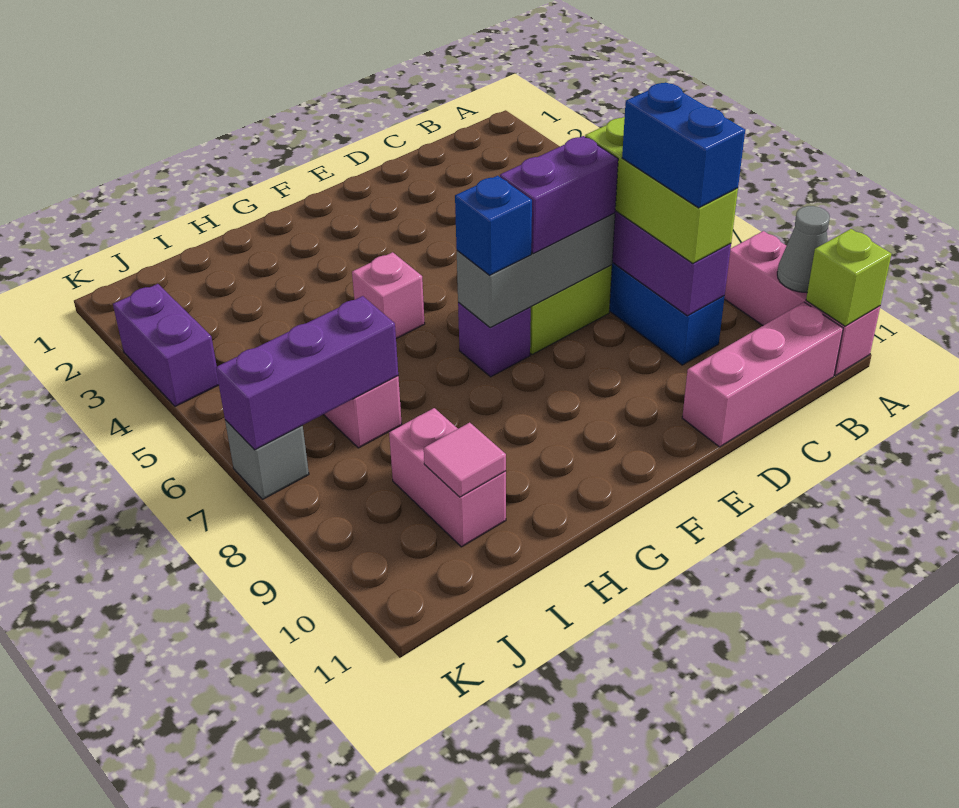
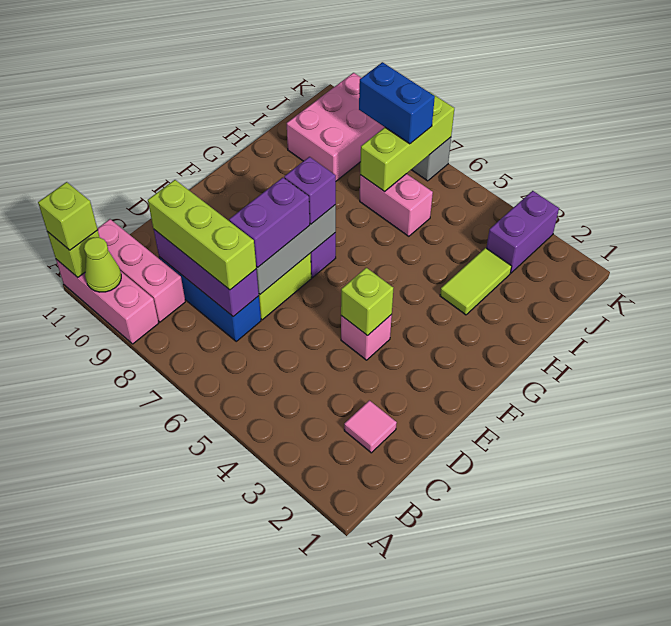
grey 1x1 cone [777,206,830,292] -> lime 1x1 cone [84,237,121,292]
none -> lime 1x1 brick [38,182,98,250]
pink 1x3 brick [682,302,843,447] -> pink 1x3 brick turned to [97,219,185,322]
blue 1x2 brick [622,82,745,208] -> blue 1x2 brick moved to [359,62,435,144]
none -> lime 1x1 brick [341,268,393,336]
blue 1x1 brick [455,176,532,275] -> purple 1x1 brick [284,157,336,224]
pink 1x1 brick [352,252,425,339] -> pink 1x1 brick moved to [341,315,392,360]
none -> lime 1x2 tile [440,248,512,315]
purple 1x3 brick [216,296,398,450] -> lime 1x3 brick [360,92,454,192]
pink 1x2 brick [389,408,506,547] -> pink 2x3 brick [287,73,385,181]
pink 1x1 tile [424,423,506,497] -> pink 1x1 tile moved to [344,400,397,453]
purple 1x2 brick [113,284,219,406] -> purple 1x2 brick turned to [486,191,559,273]

